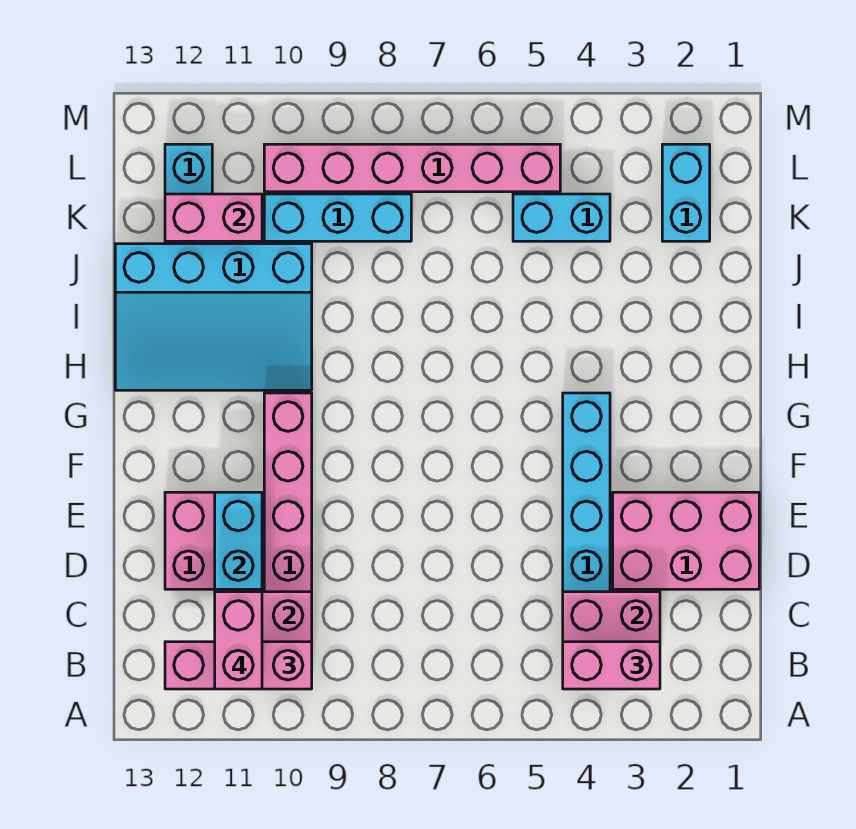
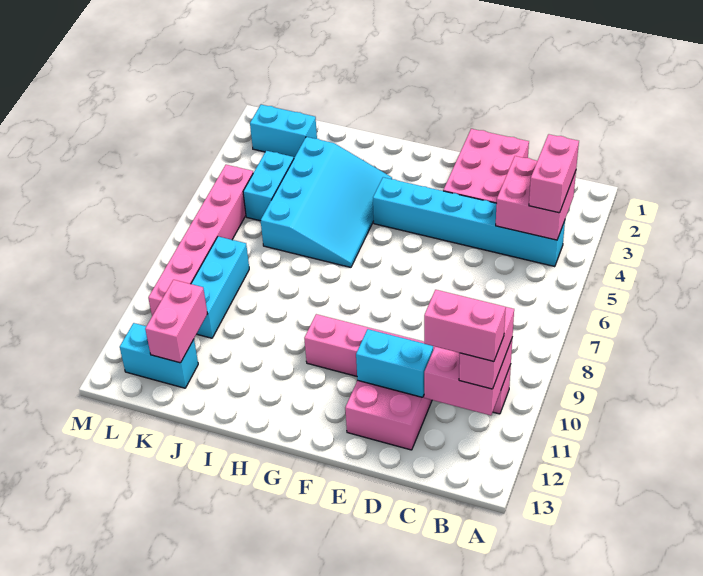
pink 1x3 brick [165,642,312,689] -> pink 1x2 brick [459,307,514,389]
cyan 3x4 slope [115,244,312,390] -> cyan 3x4 slope moved to [261,137,392,267]

